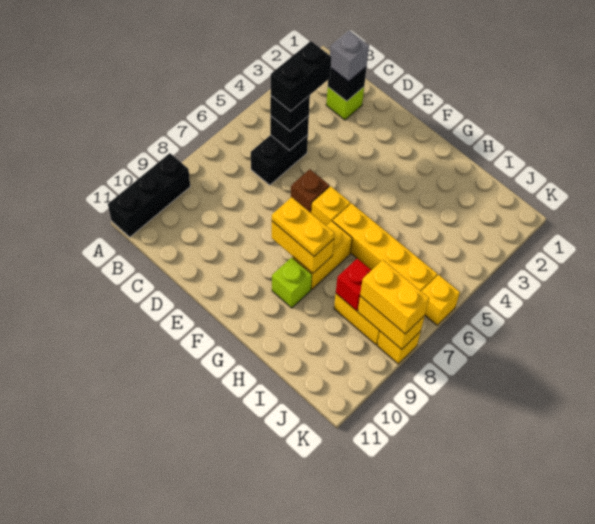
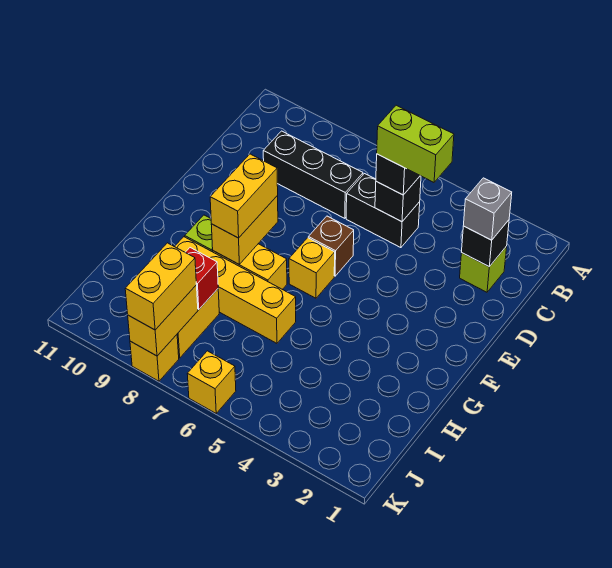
black 1x3 brick [108,153,190,237] -> black 1x3 brick moved to [263,131,363,218]
black 1x2 brick [271,41,332,111] -> lime 1x2 brick [377,105,454,182]
yellow 1x2 plate [272,197,334,256] -> yellow 1x2 brick [210,154,278,238]
yellow 1x4 brick [333,203,437,291] -> yellow 1x4 brick turned to [175,237,296,343]

